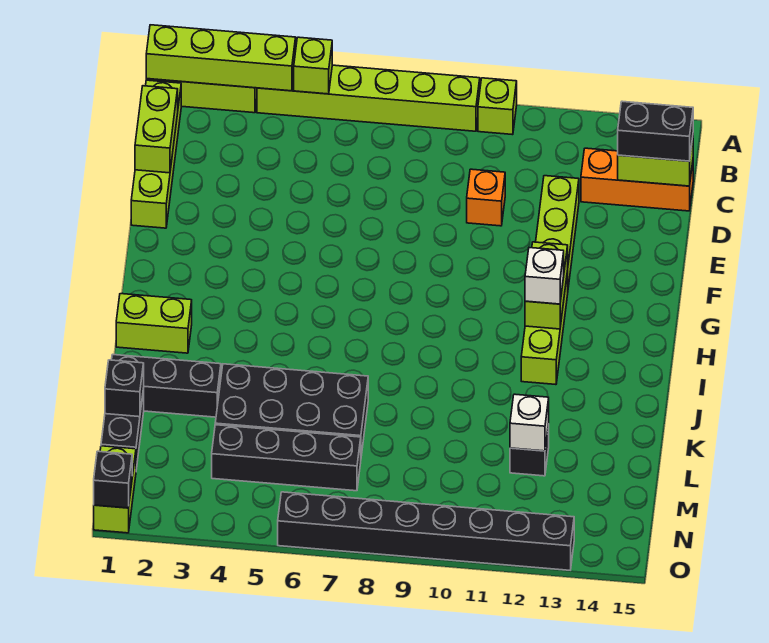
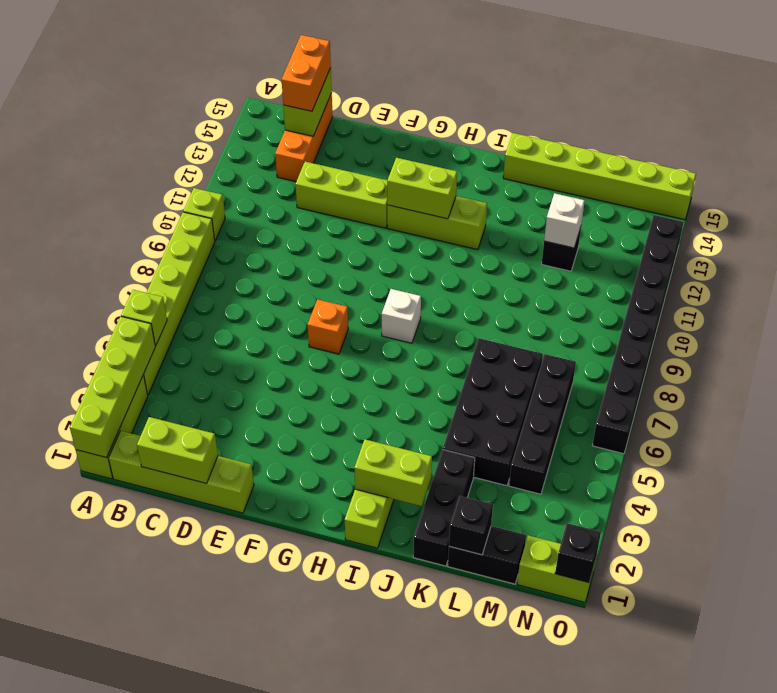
black 1x2 brick [618,101,693,161] -> orange 1x2 brick [282,35,331,111]
orange 1x1 brick [467,169,505,226] -> orange 1x1 brick moved to [308,299,348,354]
white 1x1 brick [525,248,564,304] -> white 1x1 brick moved to [382,289,421,343]
none -> lime 1x2 brick [354,439,432,506]
none -> lime 1x6 brick [503,133,696,220]

